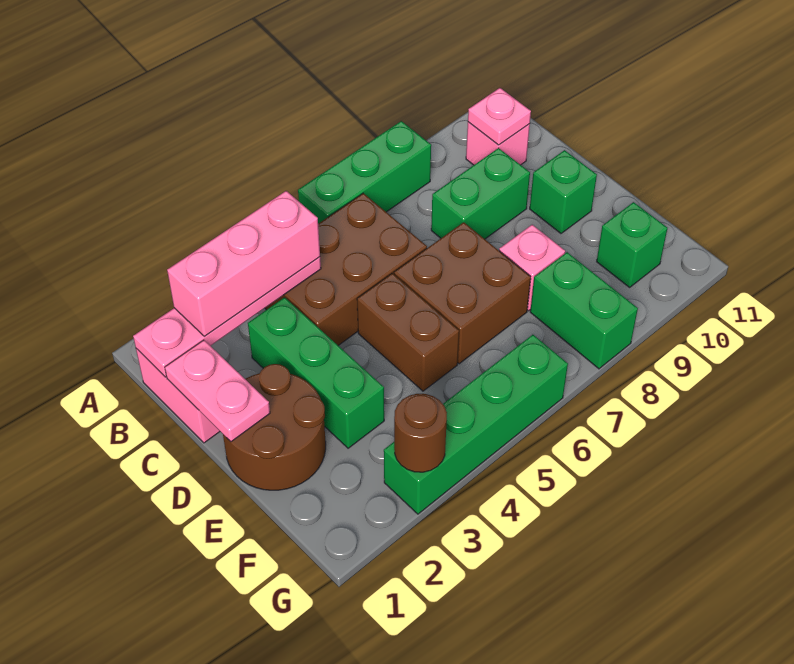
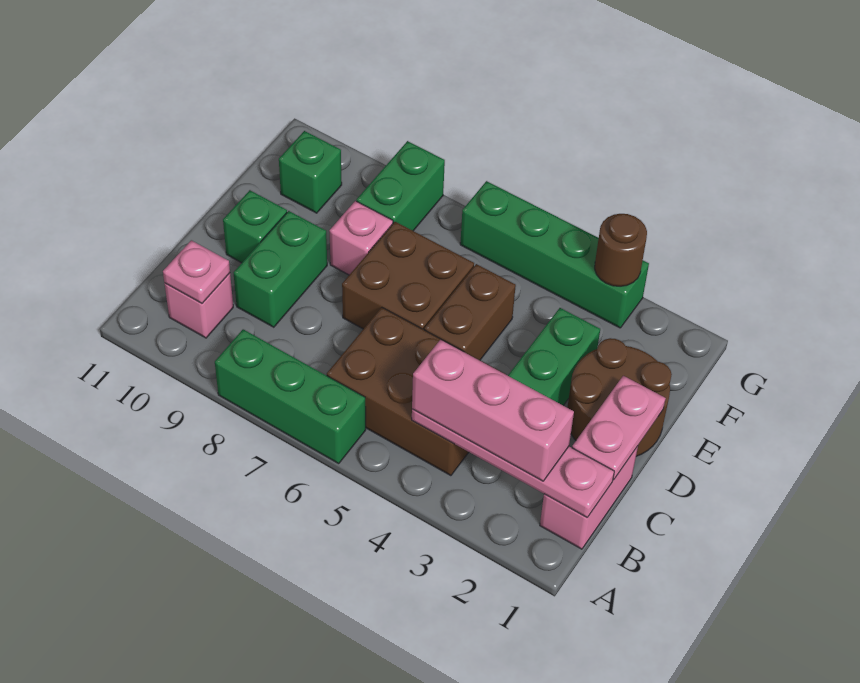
green 1x2 brick [431,148,530,239] -> green 1x2 brick turned to [234,211,327,327]

